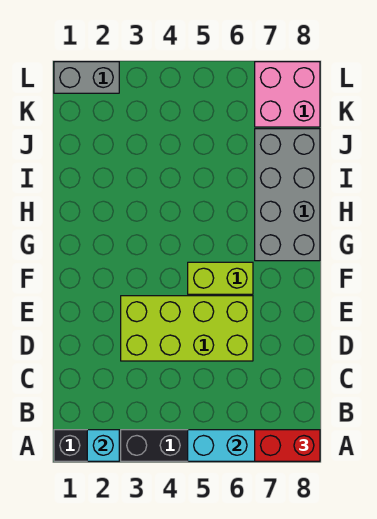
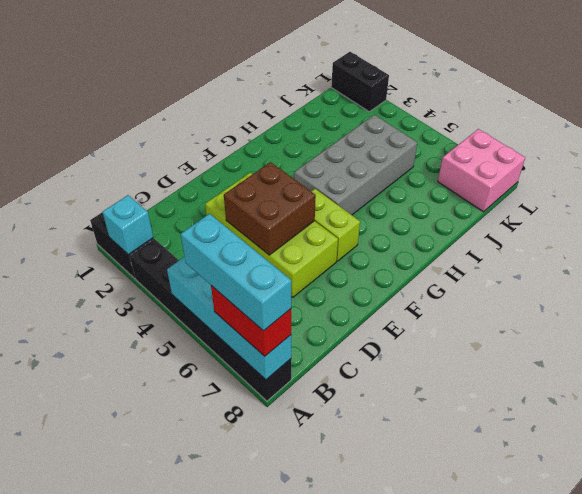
none -> cyan 1x3 brick [181,214,291,331]
none -> brown 2x2 brick [224,162,316,255]
grey 2x4 brick [255,129,320,261] -> grey 2x4 brick moved to [294,115,417,215]
grey 1x2 brick [54,62,119,93] -> black 1x2 brick [331,52,389,112]

